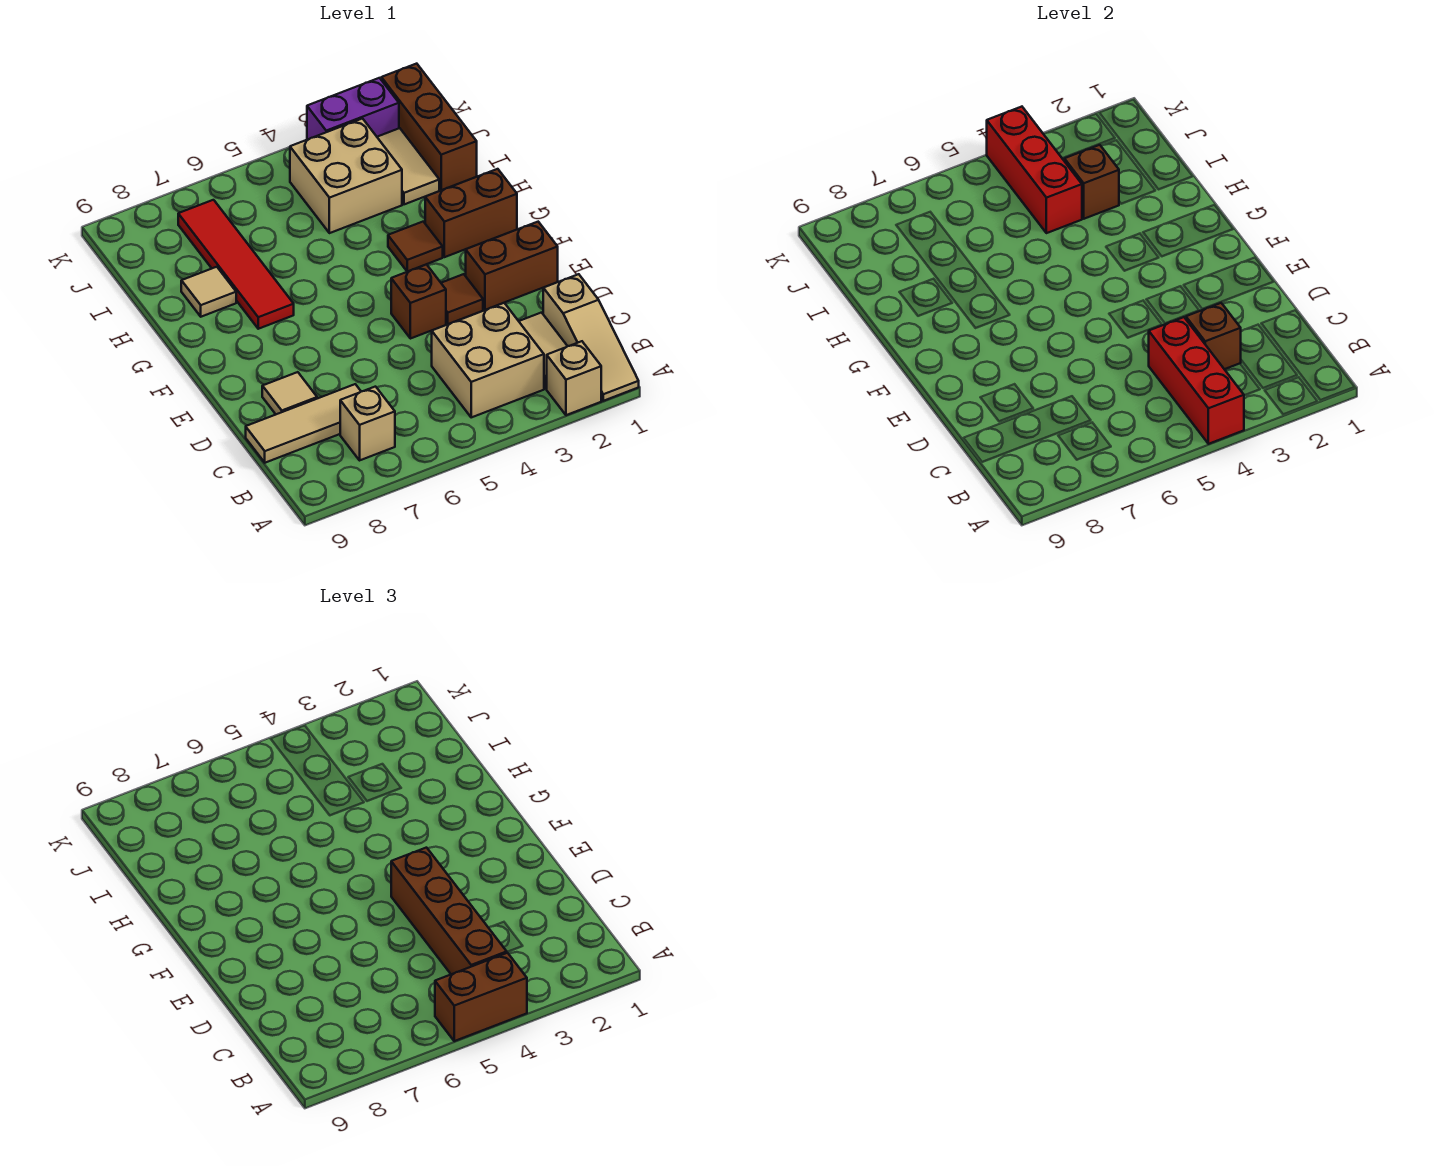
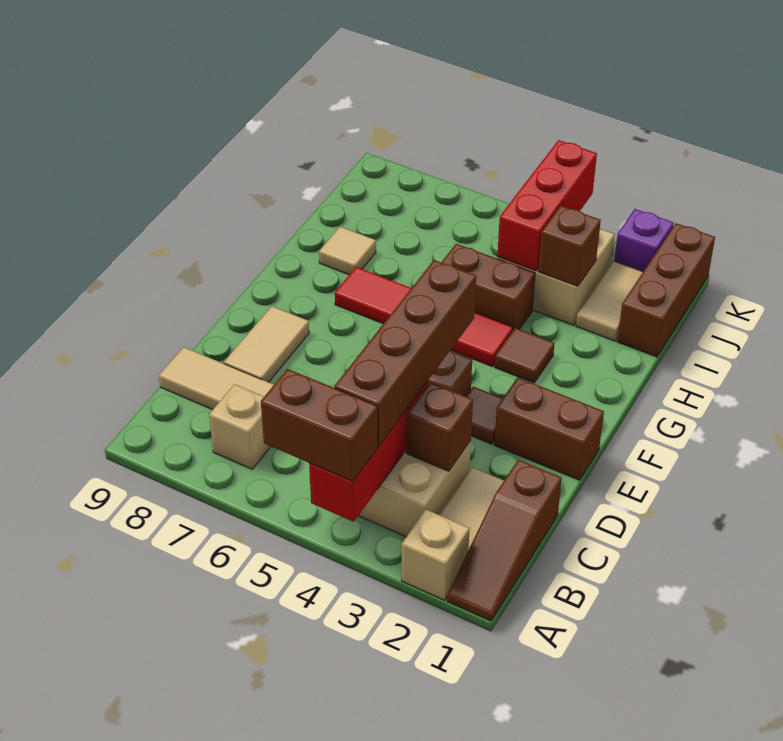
tan 1x3 slope [543,274,639,401] -> brown 1x3 slope [447,460,562,621]
tan 1x1 tile [262,372,317,414] -> tan 1x2 tile [224,306,309,382]
brown 1x2 brick [425,169,517,257] -> brown 1x2 brick moved to [442,244,535,330]
red 1x4 tile [178,200,294,329] -> red 1x4 tile turned to [335,267,513,367]
purple 1x2 brick [307,78,399,140] -> purple 1x1 brick [614,209,674,271]

